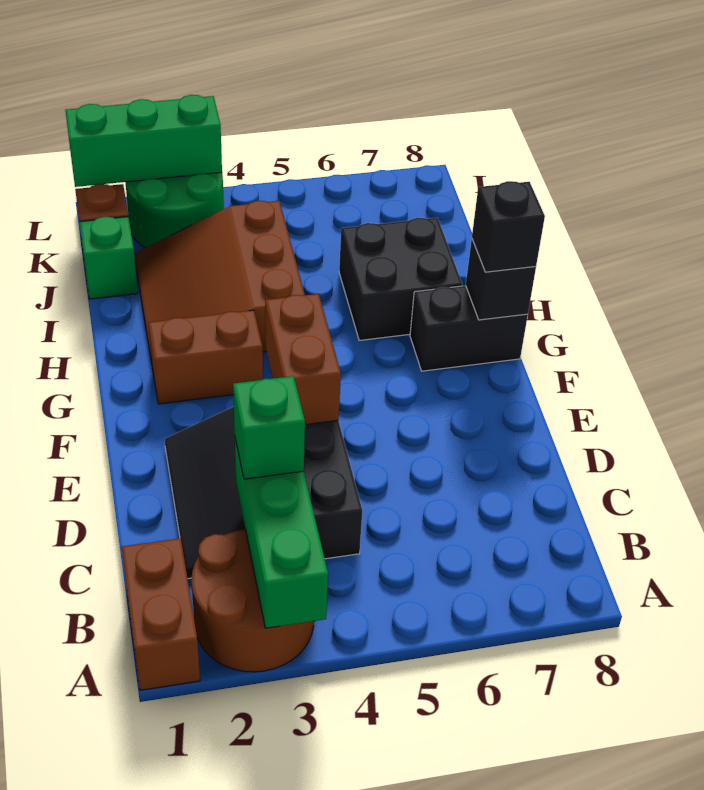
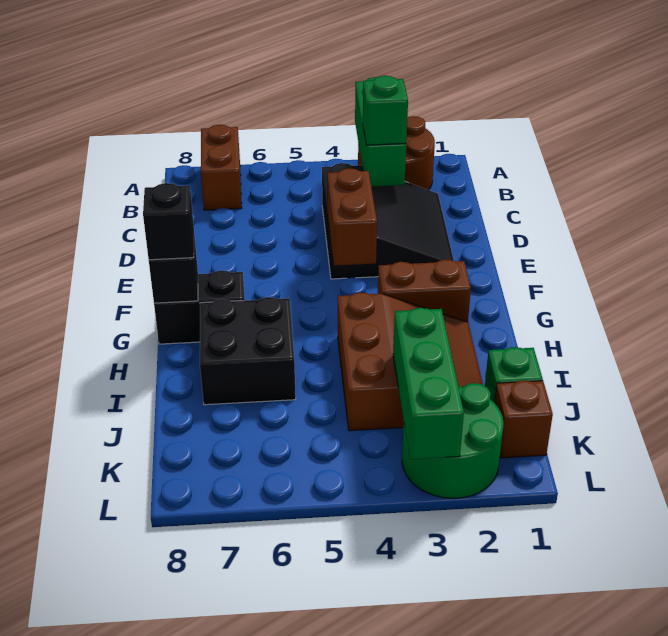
brown 1x2 brick [122,538,200,690] -> brown 1x2 brick moved to [201,125,242,210]
green 1x3 brick [65,95,222,187] -> green 1x3 brick turned to [393,308,464,459]

